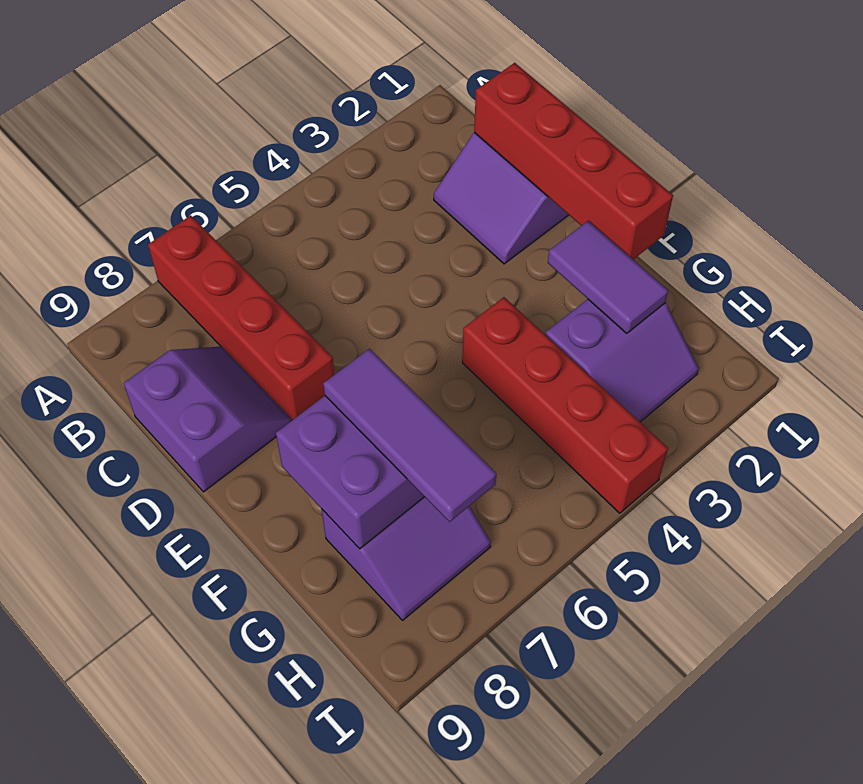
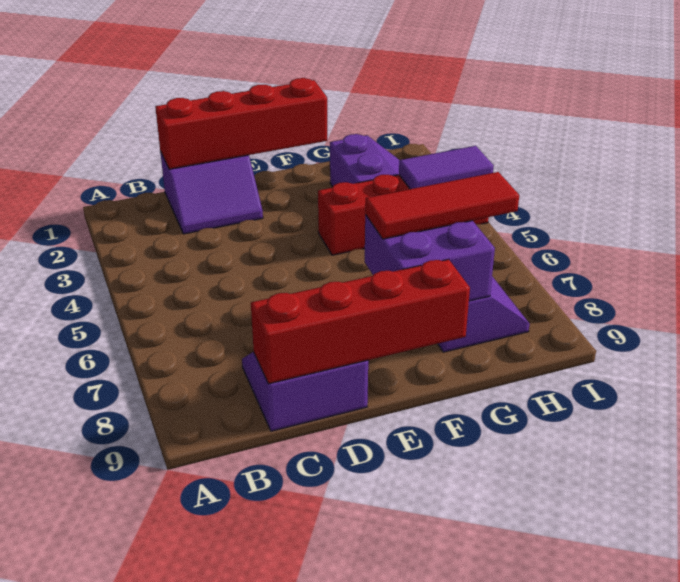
red 1x4 brick [148,215,335,420] -> red 1x4 brick moved to [251,259,470,384]
purple 1x2 tile [548,221,668,333] -> purple 1x2 tile moved to [399,146,494,189]
purple 1x3 tile [323,349,496,522] -> red 1x3 tile [365,172,519,239]

